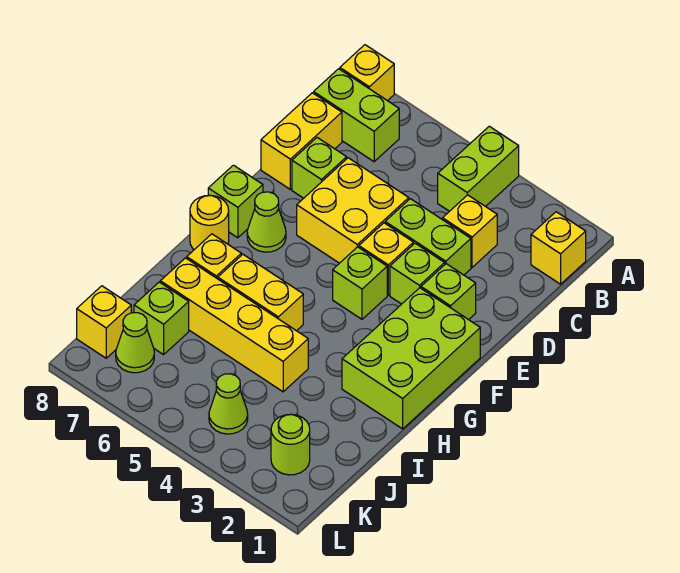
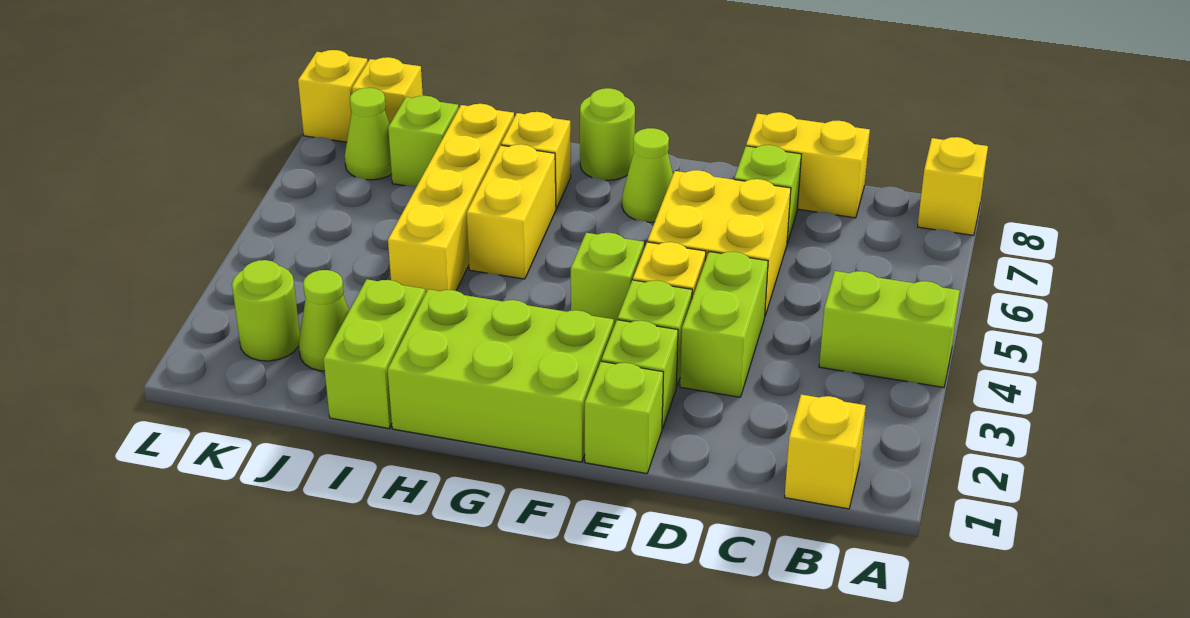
lime 1x2 brick [314,69,399,162] -> lime 1x2 brick moved to [323,279,425,428]
yellow 1x1 brick [443,195,497,267] -> yellow 1x1 brick moved to [298,50,368,142]
lime 1x1 brick [208,165,263,238] -> lime 1x1 brick moved to [585,361,663,474]
yellow 1x1 round brick [190,195,229,250] -> lime 1x1 round brick [580,88,635,180]
lime 1x1 cone [209,374,248,434] -> lime 1x1 cone moved to [299,270,349,371]

